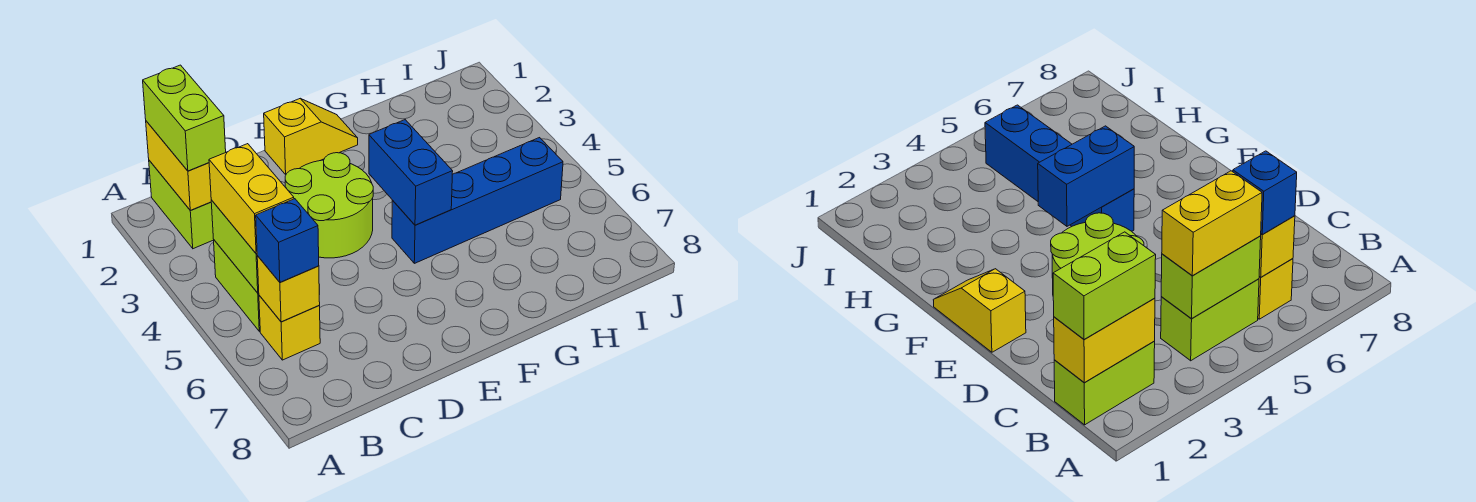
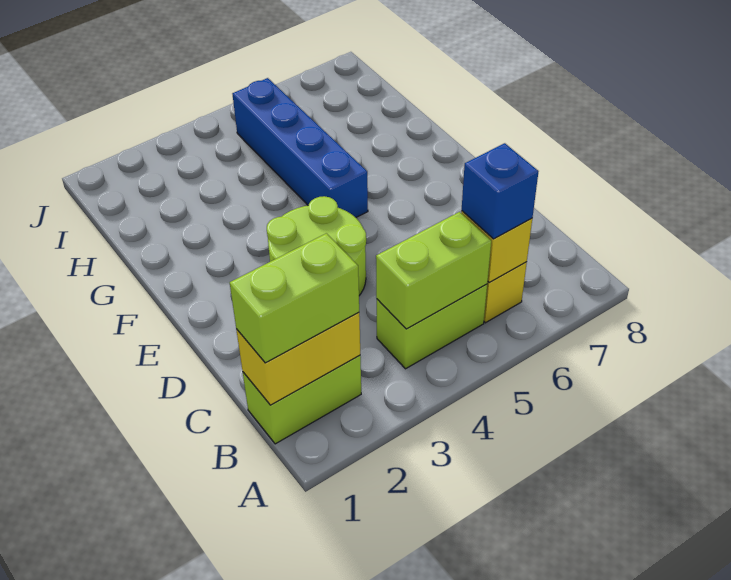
yellow 1x2 brick [209,144,294,254] -> none
yellow 1x2 slope [264,99,358,175] -> none
blue 1x2 brick [369,120,453,225] -> none

